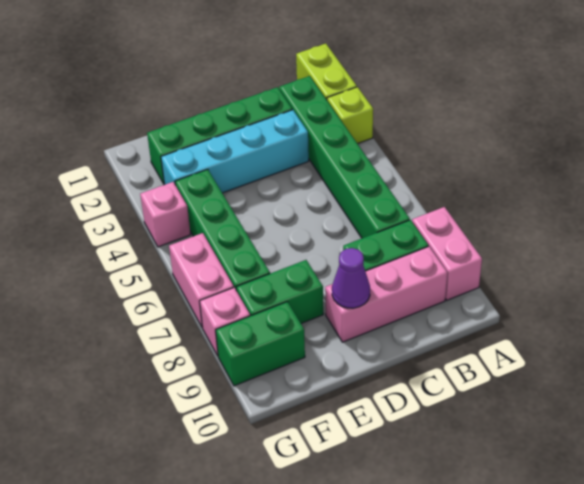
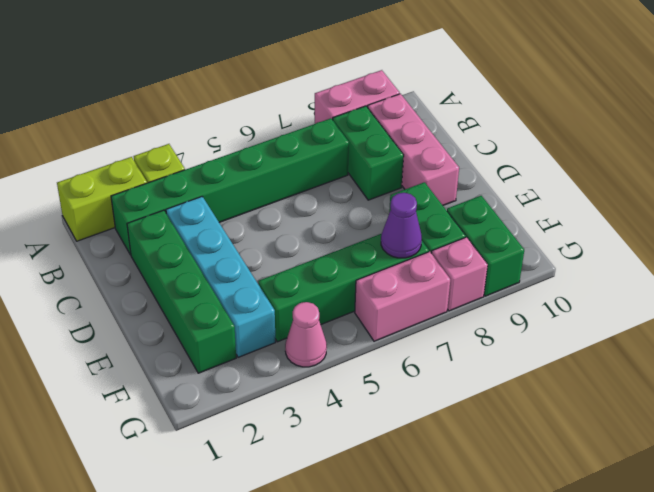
purple 1x1 cone [332,248,370,308] -> purple 1x1 cone moved to [381,193,422,258]
pink 1x1 brick [140,182,191,247] -> pink 1x1 cone [285,302,327,367]

